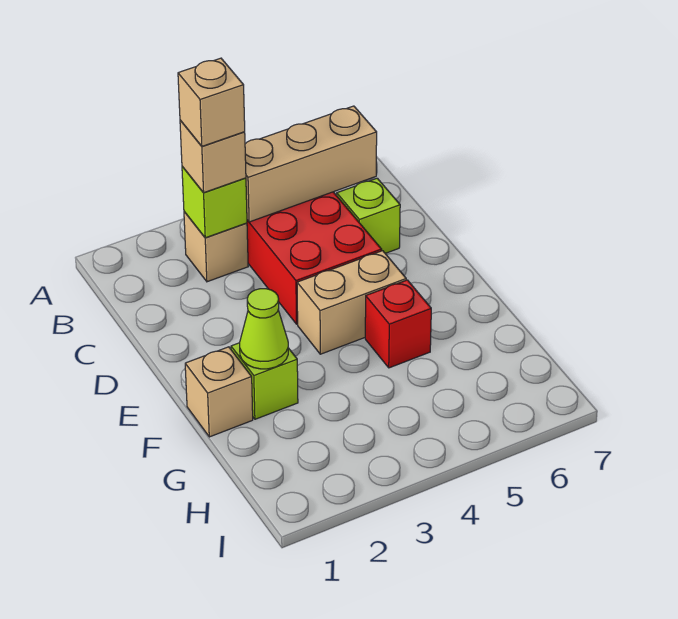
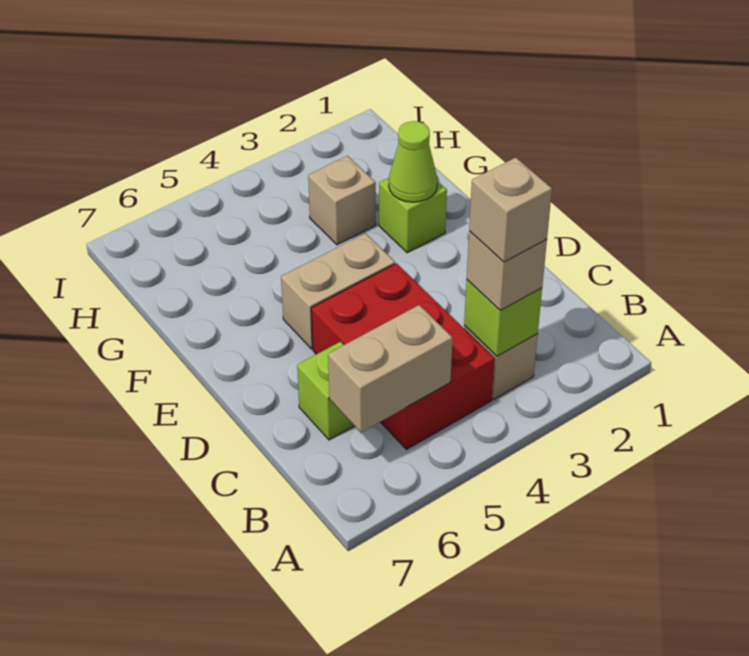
tan 1x3 brick [245,106,377,222] -> tan 1x2 brick [328,305,453,432]
tan 1x1 brick [185,347,253,437] -> tan 1x1 brick moved to [308,156,376,245]
red 1x1 brick [365,280,431,368] -> none

